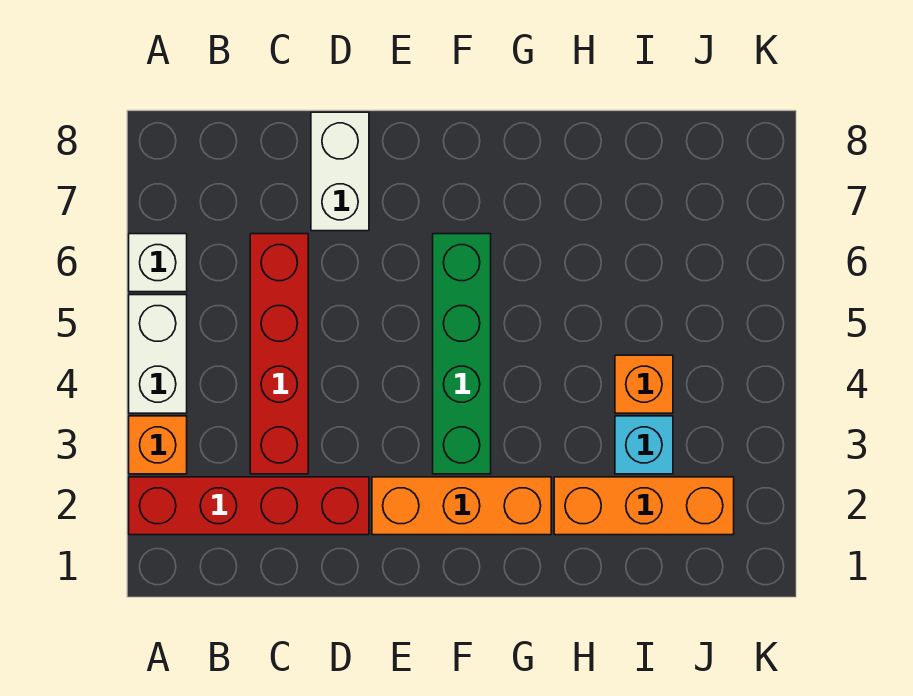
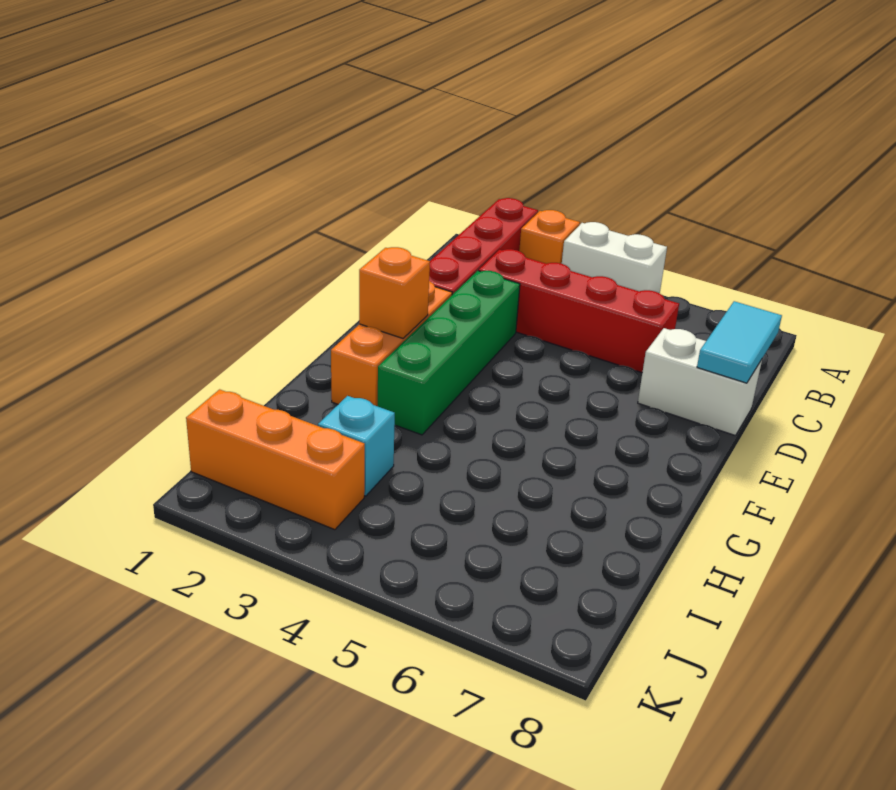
white 1x1 brick [129,234,187,292] -> none
none -> cyan 1x2 tile [697,301,782,383]
green 1x4 brick [433,234,491,474] -> green 1x4 brick turned to [378,271,520,435]
orange 1x3 brick [554,477,734,535] -> orange 1x3 brick turned to [186,389,365,530]
orange 1x1 brick [615,355,673,413] -> orange 1x1 brick moved to [359,247,430,338]

